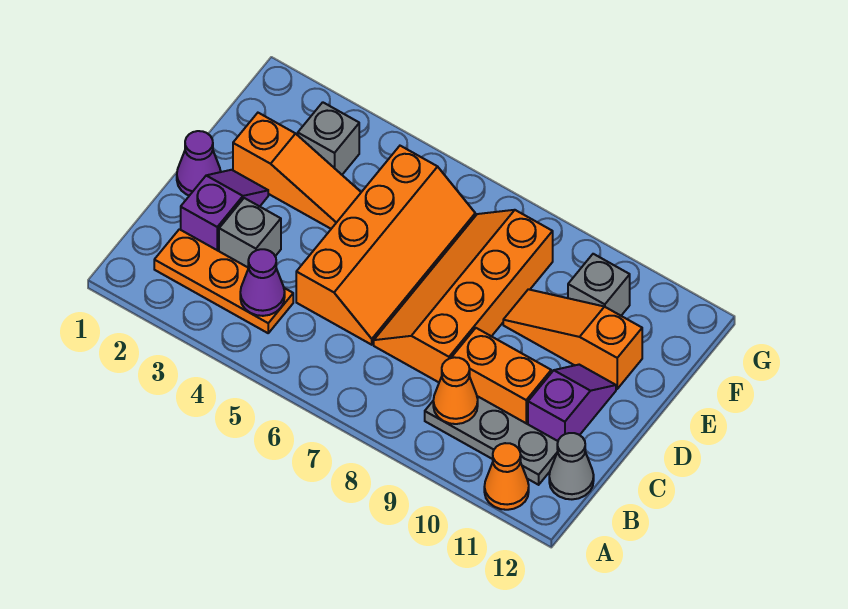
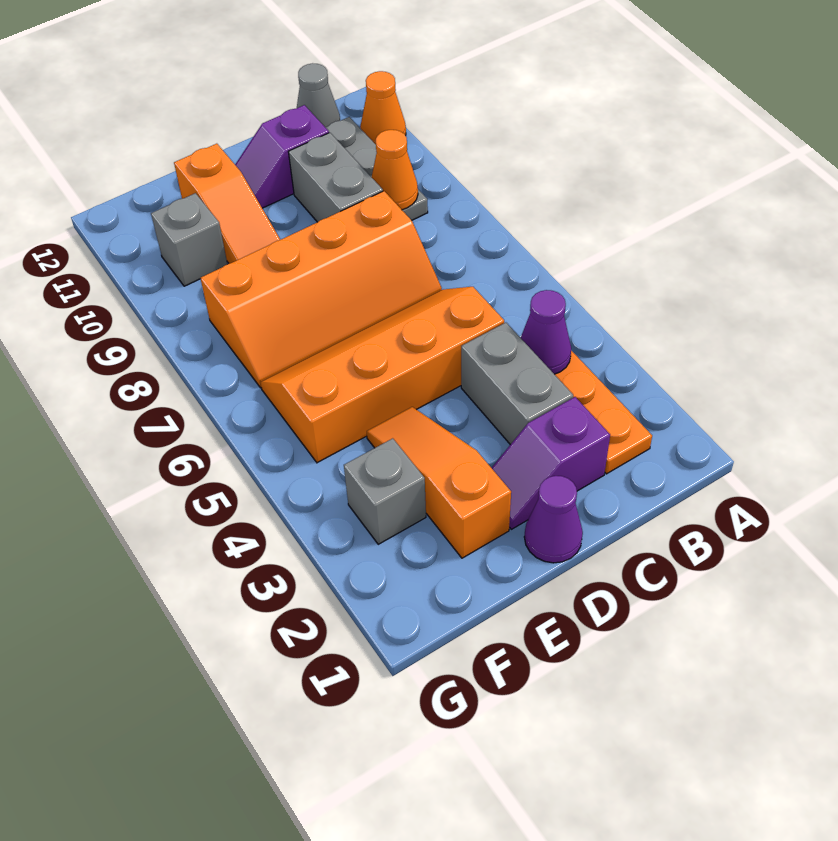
grey 1x1 brick [219,198,281,268] -> grey 1x2 brick [461,323,573,445]
orange 1x2 brick [451,328,551,424] -> grey 1x2 brick [288,133,383,222]

